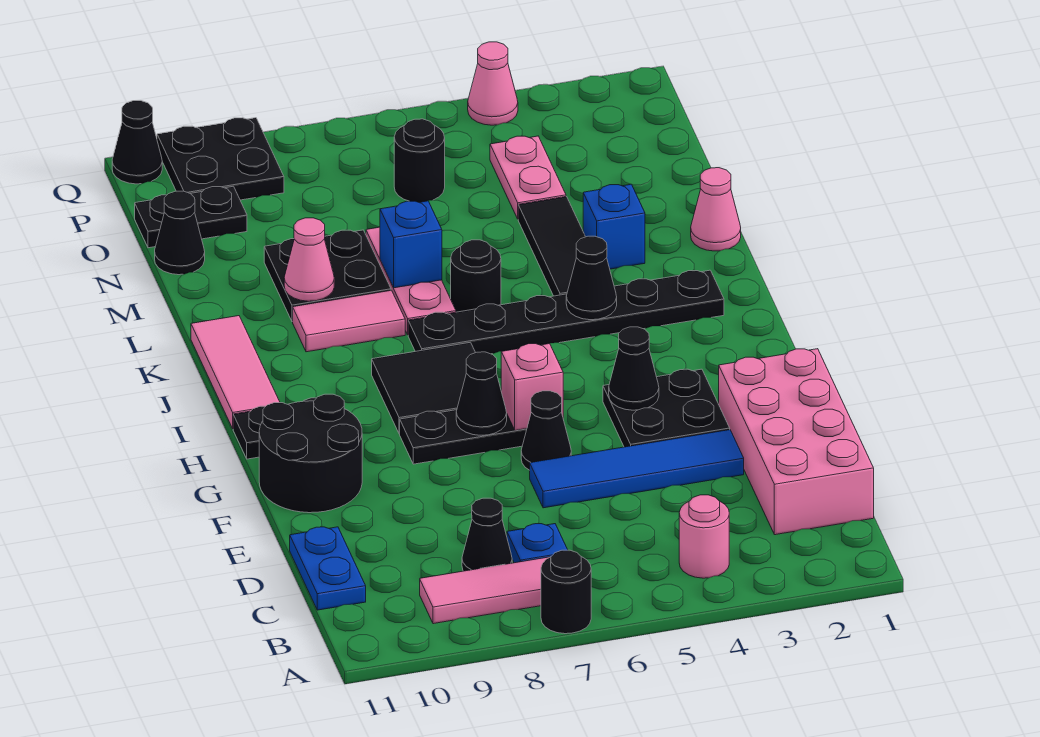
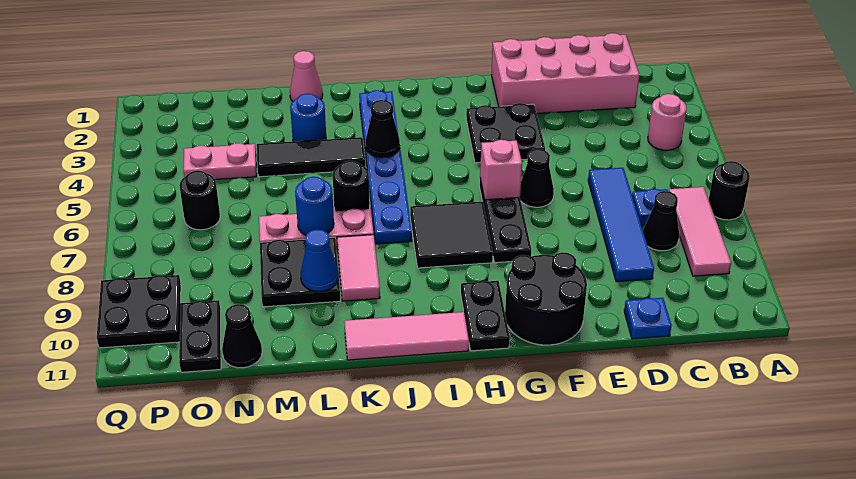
blue 1x2 plate [290,527,366,610] -> blue 1x1 plate [624,298,672,339]
blue 1x4 tile [530,430,744,508] -> blue 1x4 tile moved to [588,168,654,282]
black 1x1 cone [609,327,659,410] -> none
black 1x1 cone [456,352,507,435] -> none
black 1x6 plate [408,270,724,354] -> blue 1x6 plate [359,90,412,244]
blue 1x1 brick [583,184,645,269] -> blue 1x1 round brick [290,94,326,142]
blue 1x1 brick [380,201,442,288] -> blue 1x1 round brick [295,177,334,235]
pink 1x1 cone [284,218,334,301] -> blue 1x1 cone [301,229,339,291]
pink 1x1 cone [468,42,518,125] -> none
black 1x1 cone [112,101,162,184] -> none

